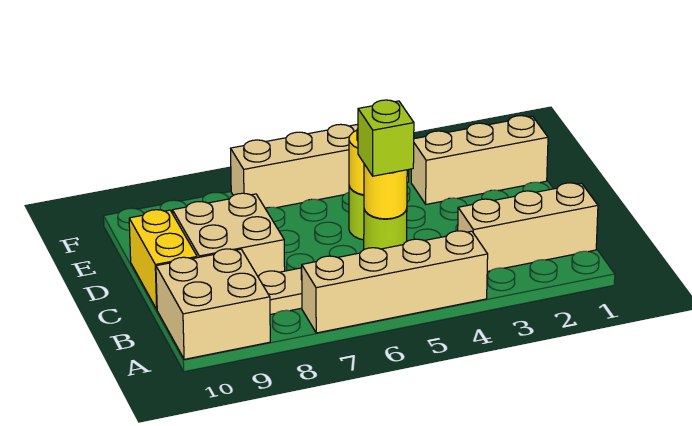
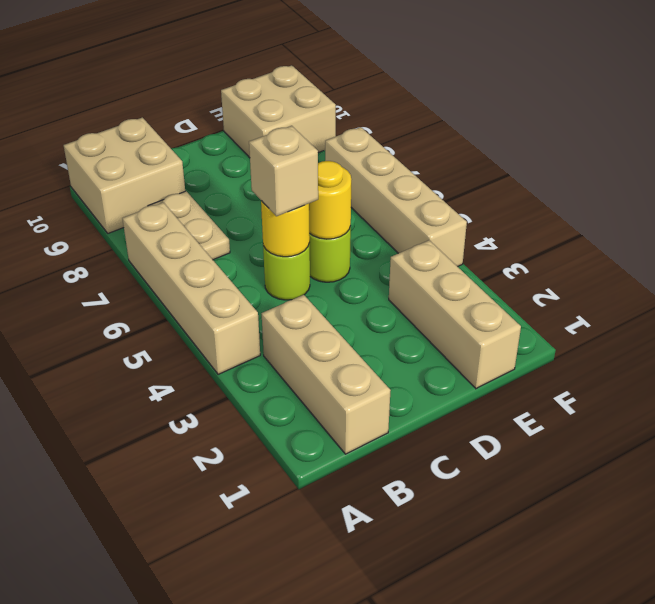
lime 1x1 brick [358,100,414,176] -> tan 1x1 brick [249,126,318,216]
tan 2x2 brick [172,193,285,276] -> tan 2x2 brick moved to [221,65,336,158]
yellow 1x2 brick [129,210,197,309] -> none

